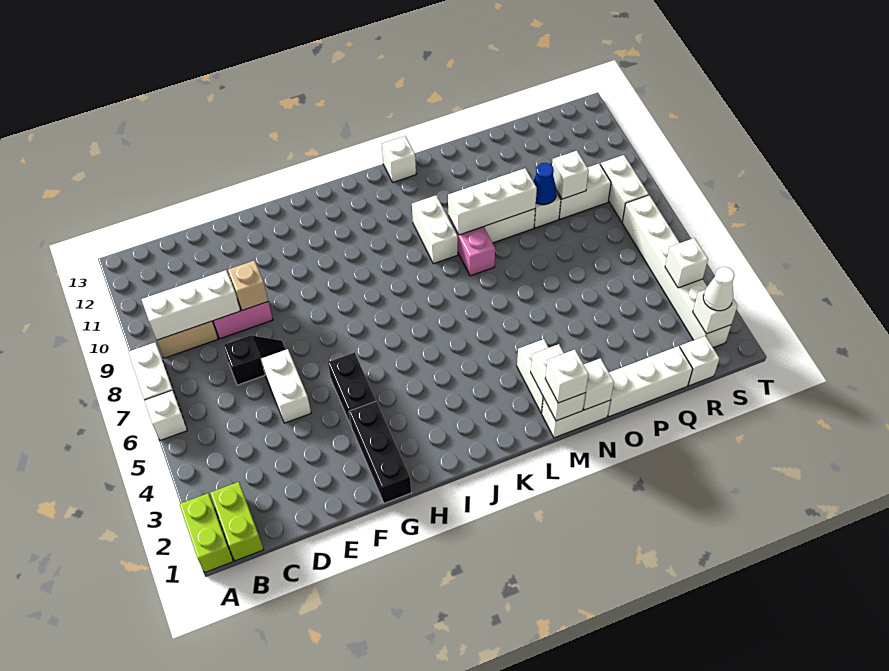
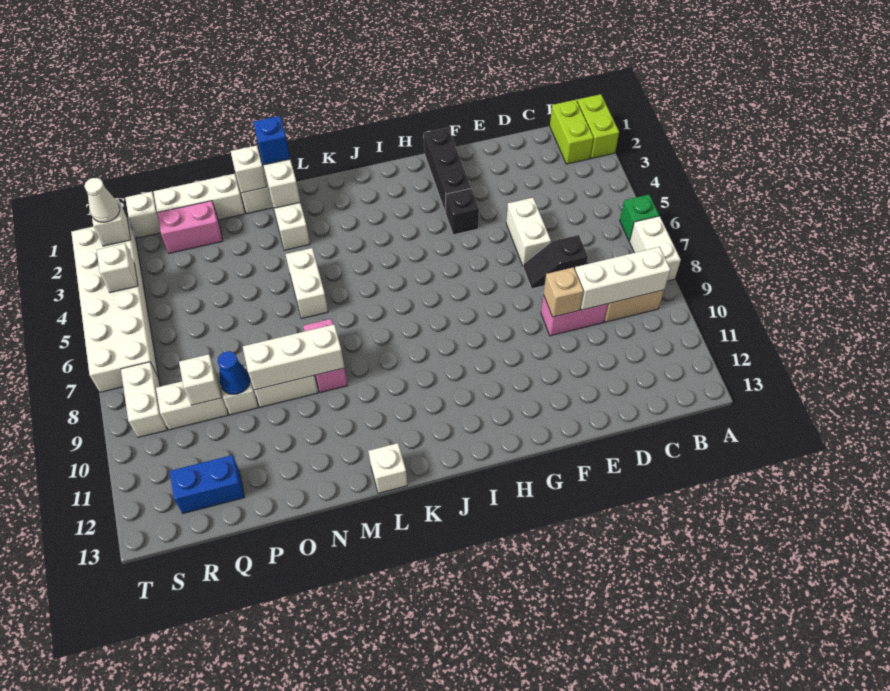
white 1x1 brick [144,390,187,441] -> green 1x1 brick [620,195,659,241]
black 1x2 brick [328,353,376,425] -> black 1x1 brick [446,189,479,235]
white 1x2 brick [412,195,458,264] -> white 1x2 brick moved to [286,248,328,319]
white 1x1 brick [545,350,588,403] -> blue 1x1 brick [253,116,290,165]
none -> pink 1x2 brick [157,201,223,253]
none -> blue 1x2 brick [170,455,244,513]
white 1x6 brick [622,195,731,348] -> white 2x6 brick [71,222,159,392]

